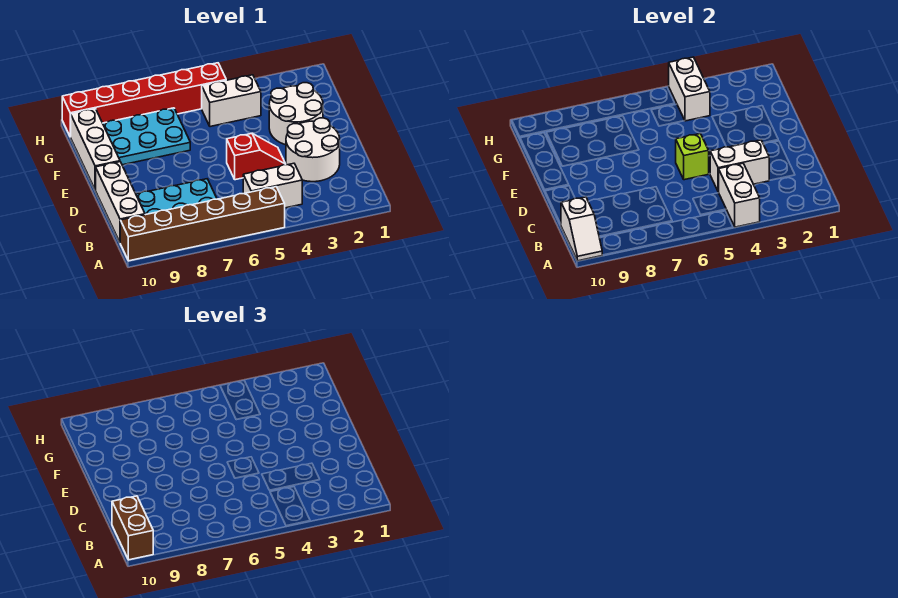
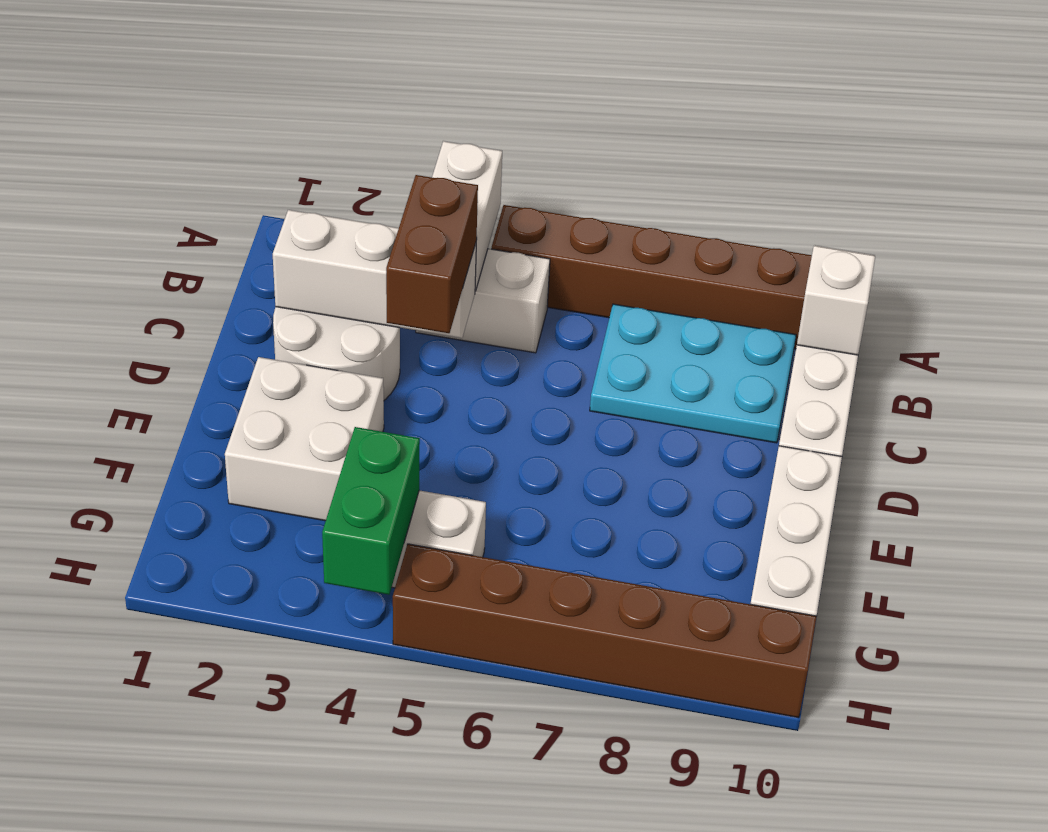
brown 1x2 brick [112,496,153,560] -> brown 1x2 brick moved to [386,175,478,333]
white 1x2 brick [710,140,770,192] -> white 1x3 brick [273,210,476,338]
red 1x2 slope [227,134,286,180] -> none
lime 1x1 brick [676,134,709,180] -> none
white 2x2 round brick [269,83,323,145] -> white 2x2 brick [225,357,384,521]
cyan 2x3 plate [103,108,190,165] -> none
white 1x2 brick [669,57,710,121] -> green 1x2 brick [322,427,420,595]
red 1x6 brick [62,63,226,137] -> brown 1x6 brick [393,544,817,718]

